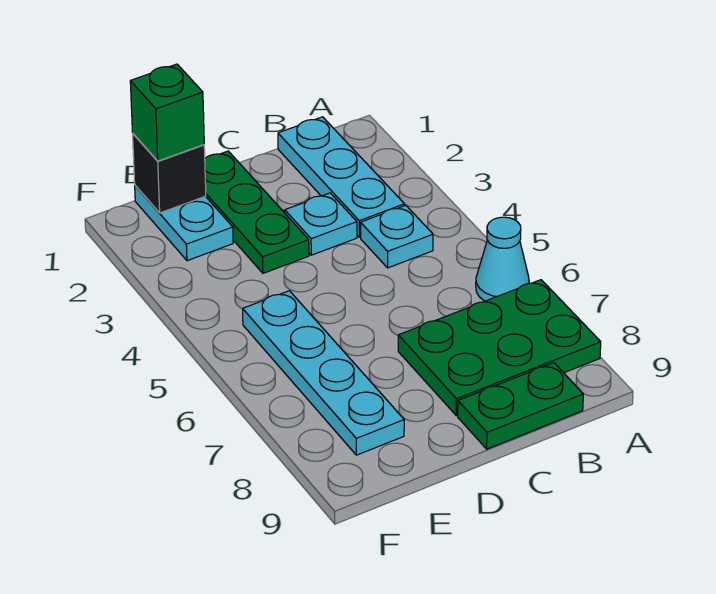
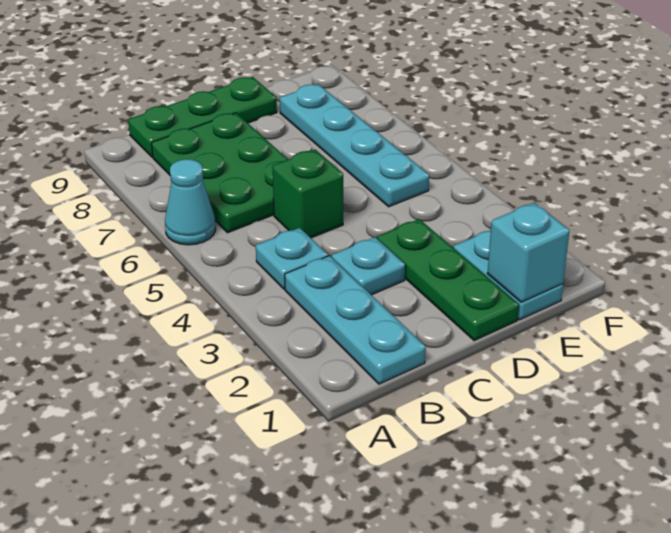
green 2x3 plate [398,280,601,415] -> green 2x3 plate turned to [152,113,288,233]
green 1x2 plate [458,363,583,449] -> green 1x3 plate [128,77,277,157]
black 1x1 brick [133,134,206,213] -> cyan 1x1 brick [487,203,570,302]
green 1x1 brick [130,64,204,161] -> green 1x1 brick moved to [272,150,343,238]

